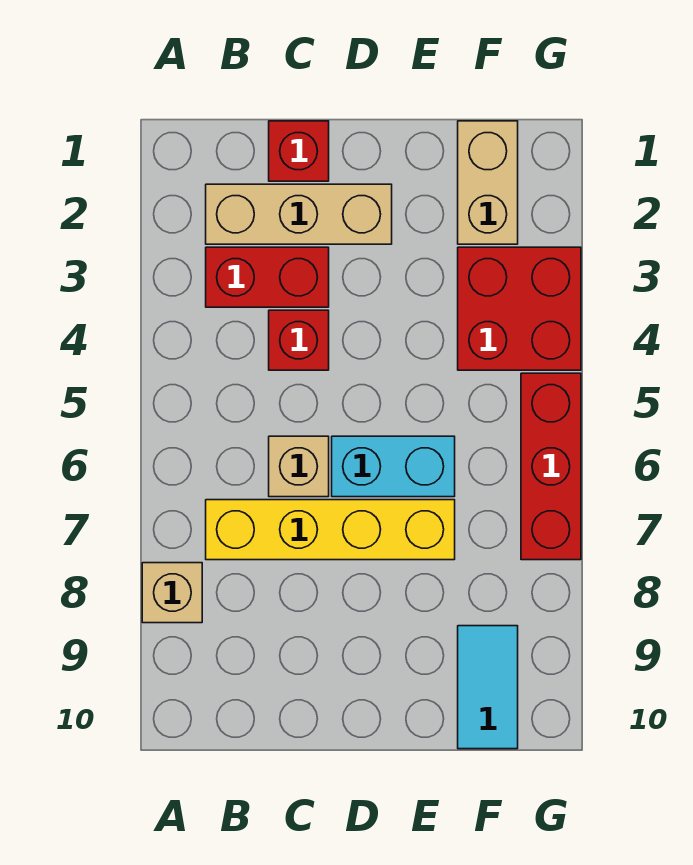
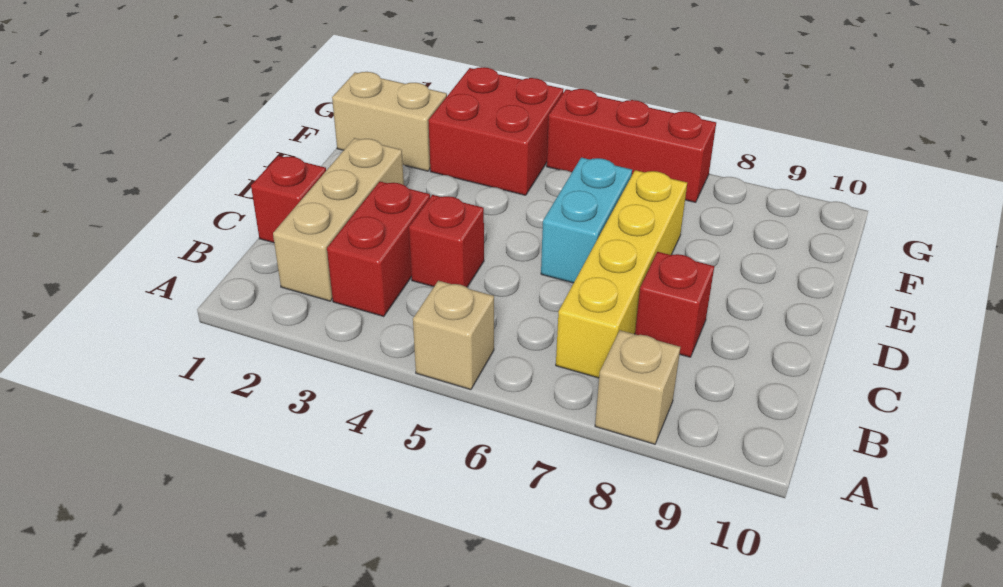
tan 1x1 brick [269,436,329,497] -> tan 1x1 brick moved to [413,281,494,390]
none -> red 1x1 brick [635,252,714,357]
cyan 1x2 tile [458,626,518,749] -> none

